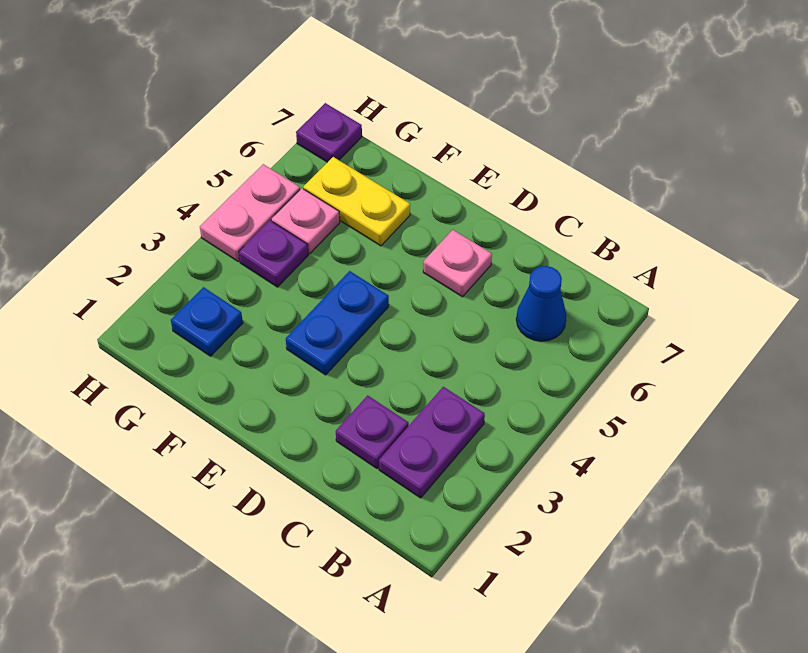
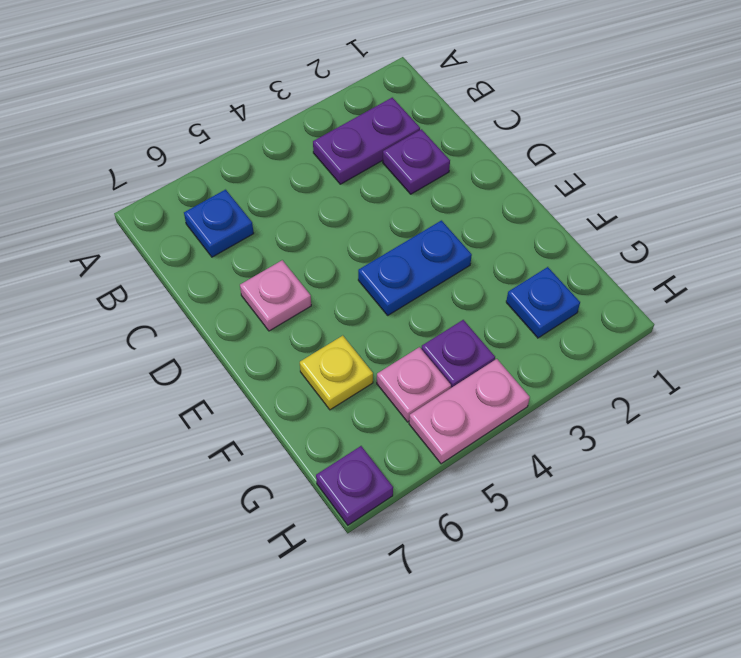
blue 1x1 cone [516,266,567,341] -> blue 1x1 plate [184,190,254,257]
yellow 1x2 plate [303,157,410,246] -> yellow 1x1 plate [300,336,373,410]

